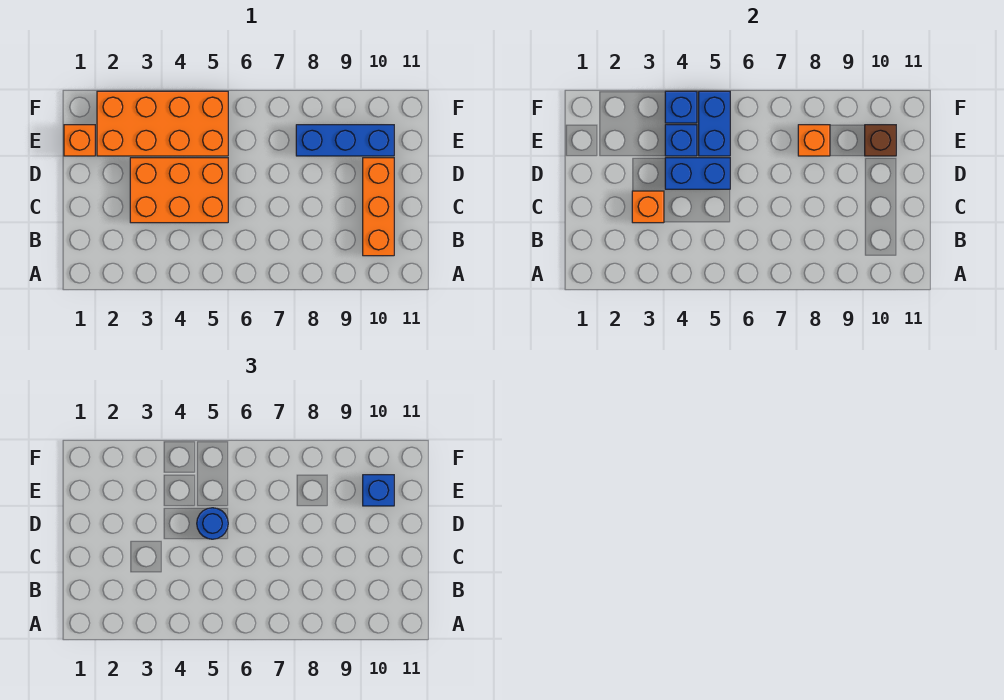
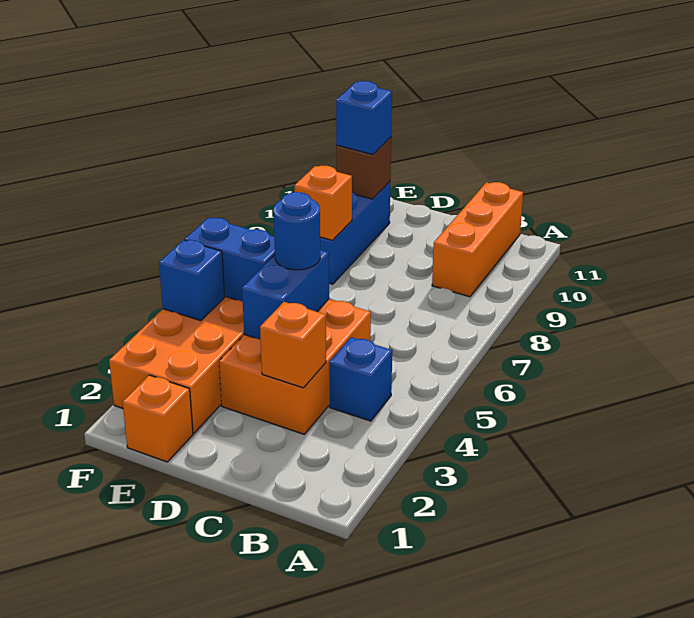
orange 1x3 brick [363,158,394,256] -> orange 1x3 brick turned to [432,182,523,297]
blue 1x1 brick [665,125,697,156] -> blue 1x1 brick moved to [329,337,392,421]

